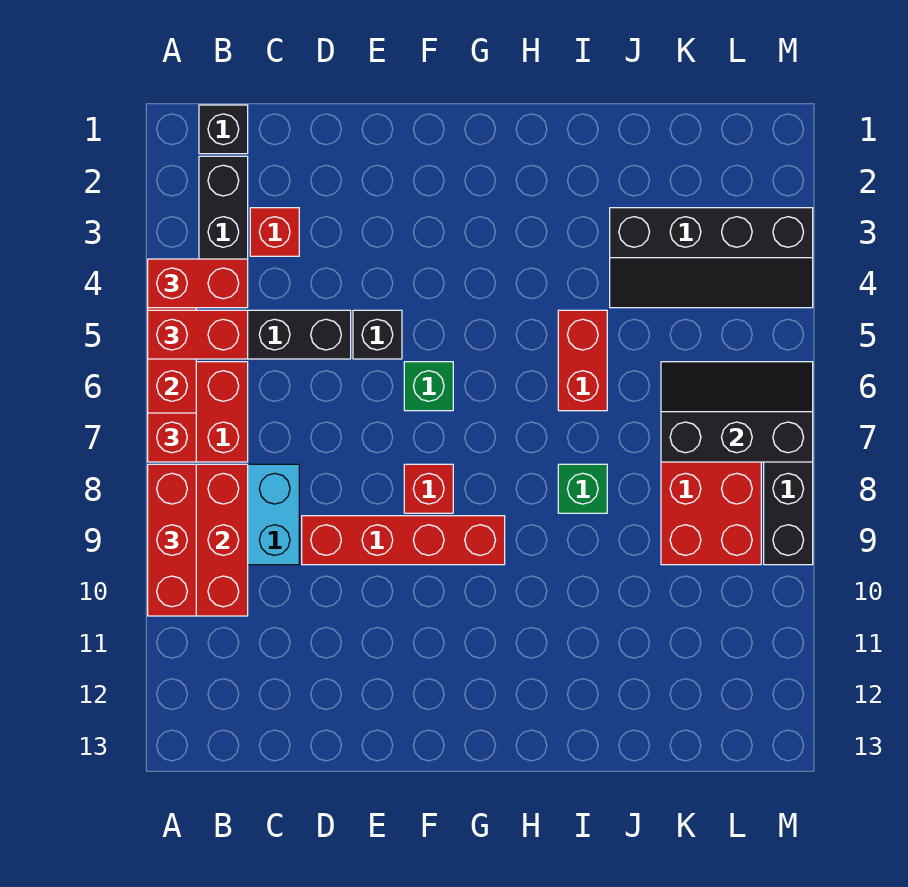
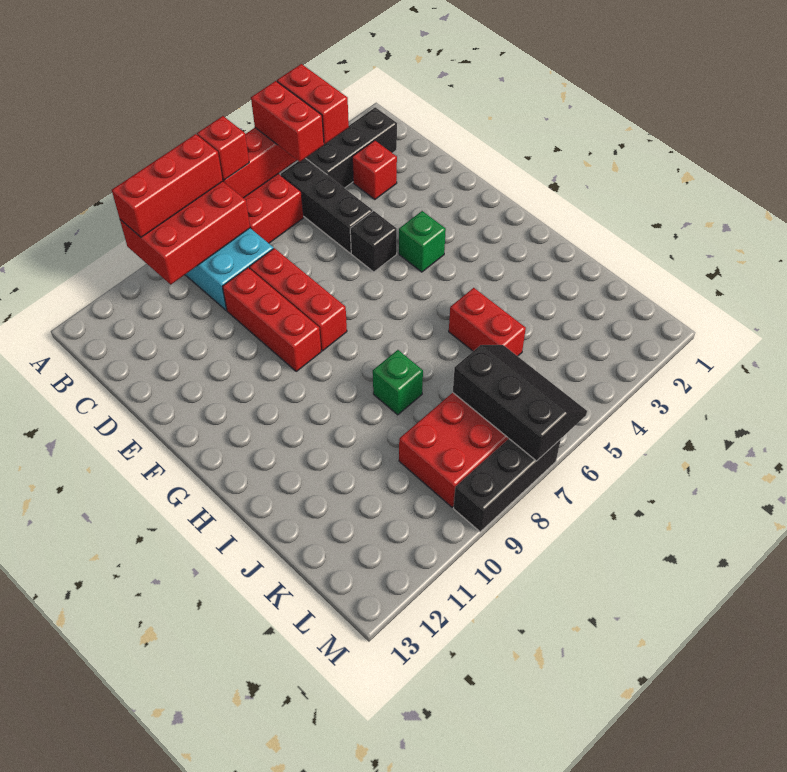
black 1x1 brick [199,105,248,154] -> none
red 1x4 brick [302,516,505,565] -> red 1x3 brick [222,268,321,371]
green 1x1 brick [404,362,453,411] -> green 1x1 brick moved to [399,211,446,272]
red 1x1 brick [404,464,453,513] -> red 1x3 brick [249,248,347,351]
red 1x2 brick [558,310,607,411] -> red 1x2 brick turned to [449,288,526,356]
black 2x4 slope [610,208,813,308] -> none

